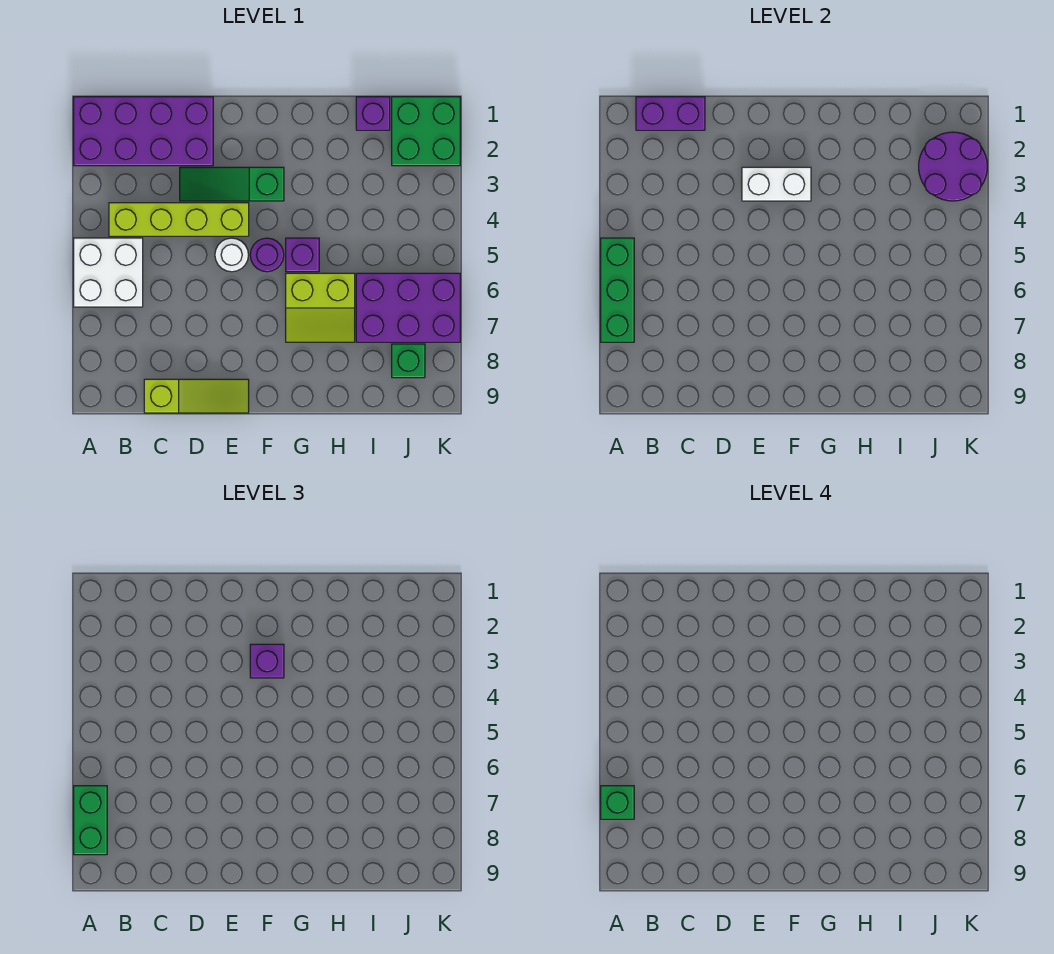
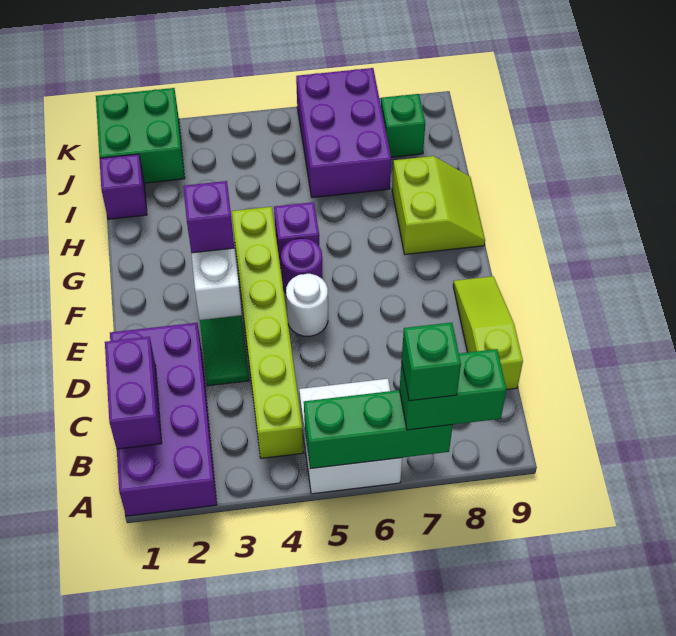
lime 1x4 brick [109,203,249,236] -> lime 1x6 brick [232,207,303,458]
lime 2x2 slope [286,273,355,342] -> lime 2x2 slope moved to [392,156,485,254]
purple 2x2 round brick [919,132,987,201] -> none

